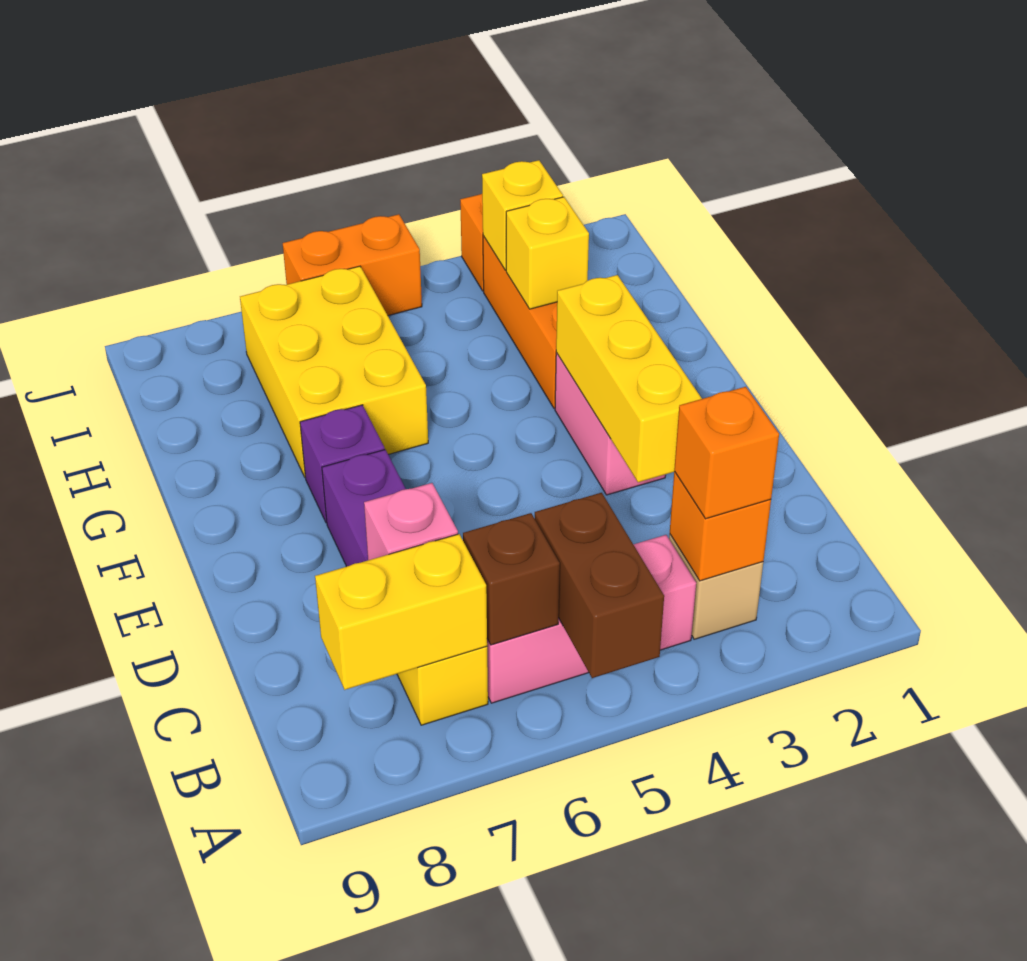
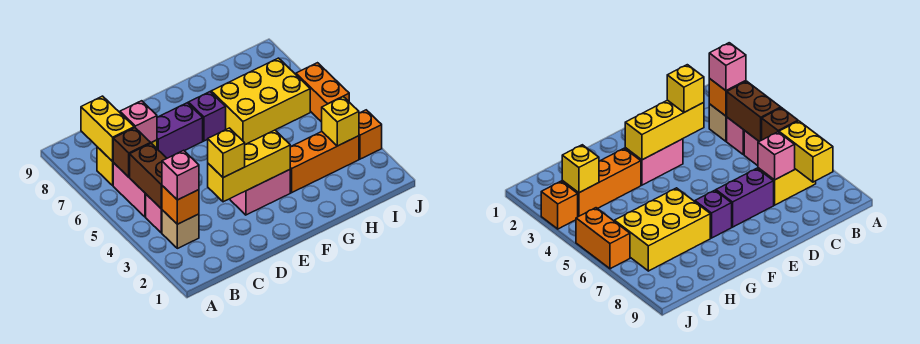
brown 1x2 brick [535,493,664,678] -> brown 1x2 brick turned to [130,143,167,208]
orange 1x1 brick [674,387,779,519] -> pink 1x1 brick [162,150,199,200]
yellow 1x1 brick [506,197,589,309] -> yellow 1x1 brick moved to [208,128,245,178]

